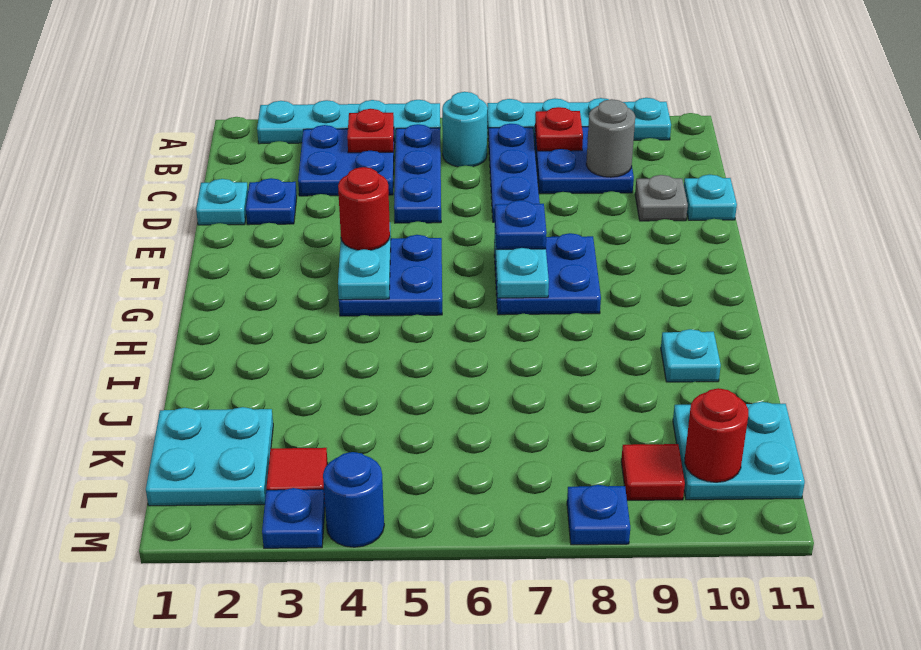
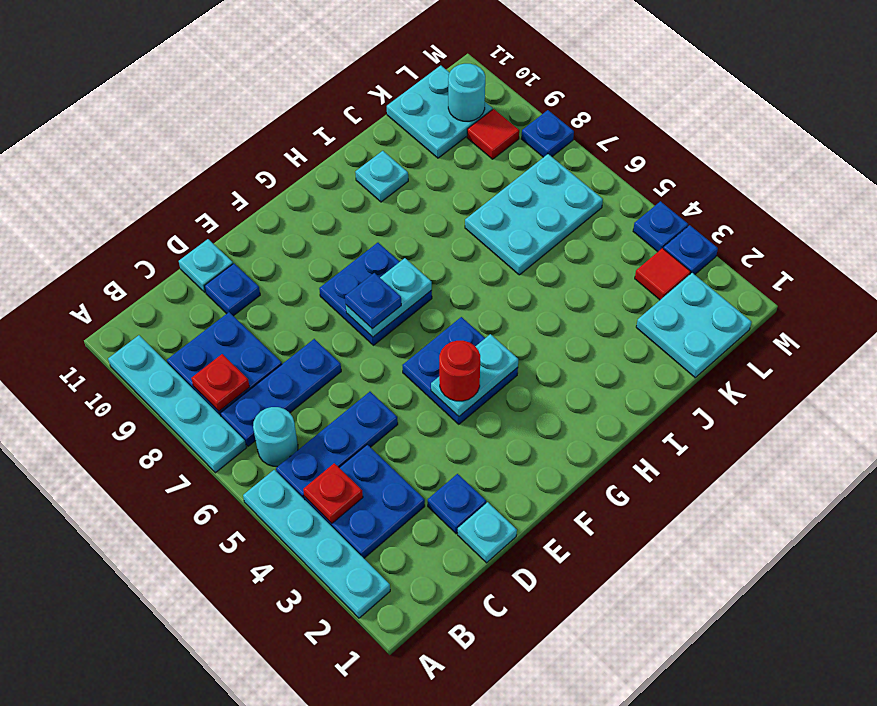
grey 1x1 round brick [586,99,635,177] -> none
grey 1x1 plate [635,175,688,221] -> blue 1x1 plate [205,264,260,316]
none -> cyan 2x3 plate [465,154,603,275]
red 1x1 round brick [685,388,748,482] -> cyan 1x1 round brick [448,64,485,121]
blue 1x1 round brick [323,452,384,547] -> blue 1x1 plate [633,201,688,252]

